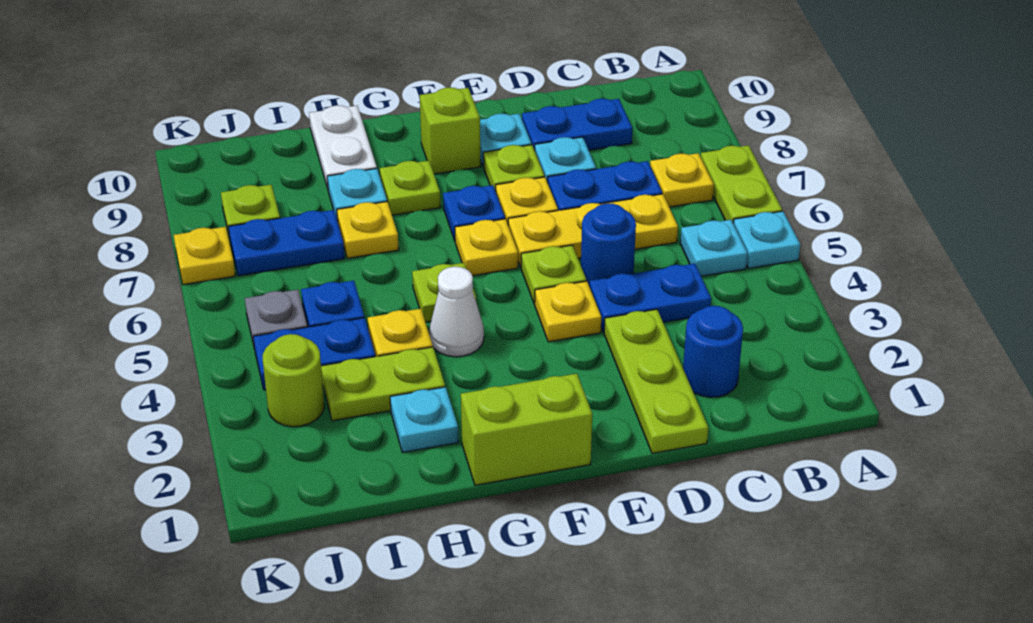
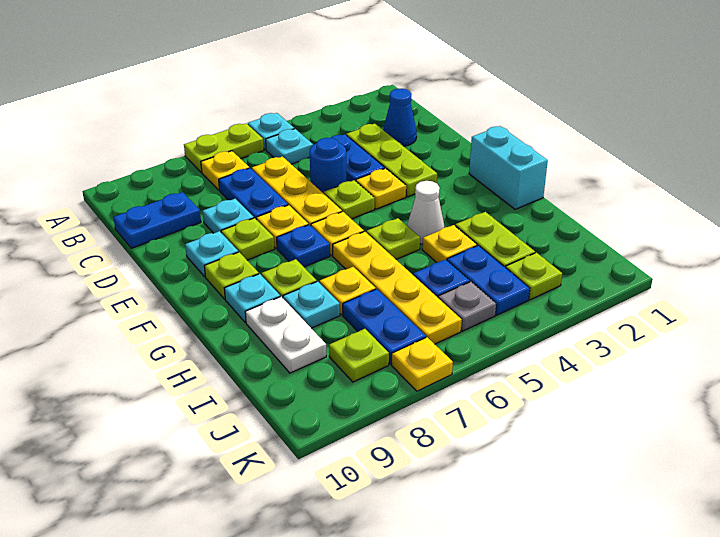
blue 1x1 round brick [683,306,743,397] -> blue 1x1 cone [383,89,417,146]
blue 1x2 plate [522,99,633,150] -> blue 1x2 plate turned to [113,192,201,248]
lime 1x3 plate [604,309,708,453] -> lime 1x3 plate turned to [346,124,437,197]
lime 1x2 brick [461,374,592,485] -> cyan 1x2 brick [469,126,548,209]
lime 1x1 brick [420,87,481,174] -> lime 1x1 plate [204,252,259,299]
none -> yellow 1x4 plate [333,232,462,344]
cyan 1x1 plate [390,387,459,453] -> cyan 1x1 plate moved to [224,274,280,323]
white 1x2 plate [309,105,377,189] -> white 1x2 plate turned to [245,297,326,373]
lime 1x1 round brick [263,334,324,427] -> lime 1x1 plate [506,253,562,300]

